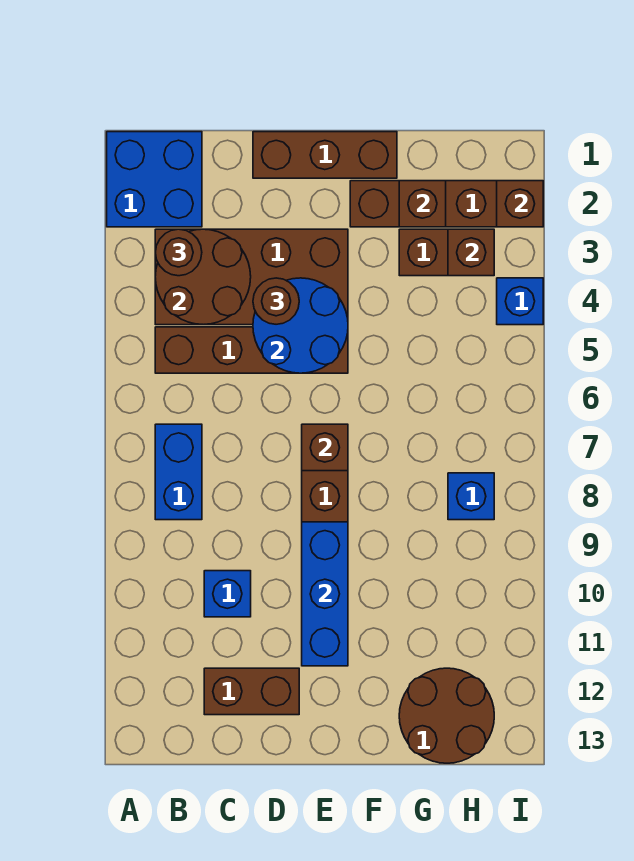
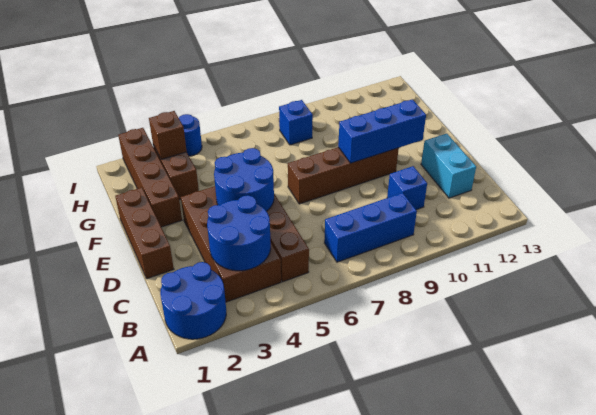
blue 2x2 brick [107,132,202,227] -> blue 2x2 round brick [160,262,226,339]
brown 2x2 round brick [155,229,251,325] -> blue 2x2 round brick [207,195,271,271]
brown 1x1 round brick [155,229,202,276] -> none
blue 1x2 brick [155,424,202,520] -> blue 1x3 brick [324,193,417,262]
brown 1x2 brick [204,668,299,715] -> cyan 1x2 brick [421,134,476,198]
brown 1x1 round brick [253,278,299,324] -> none
brown 1x1 brick [302,424,348,471] -> none
brown 1x1 brick [399,181,446,227] -> none
brown 2x2 round brick [399,668,494,763] -> none
brown 1x1 brick [497,181,543,227] -> none
blue 1x1 brick [497,278,543,325] -> blue 1x1 round brick [179,114,202,156]

